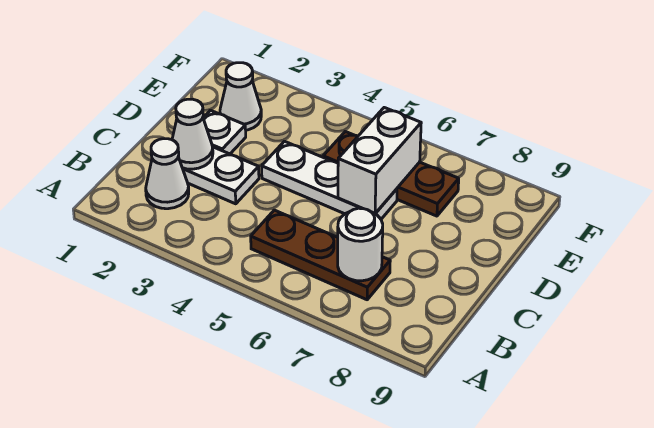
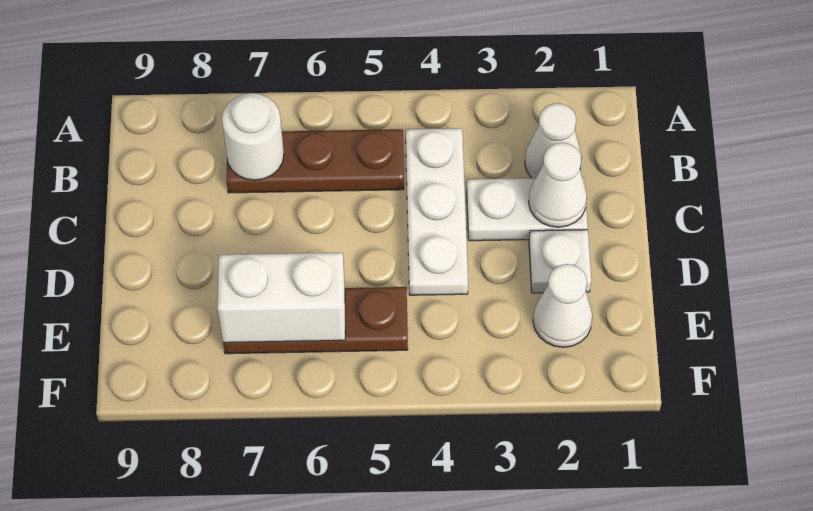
white 1x3 plate [262,141,397,219] -> white 1x3 plate turned to [406,128,468,295]
white 1x2 brick [338,108,421,214] -> white 1x2 brick turned to [218,253,345,343]

